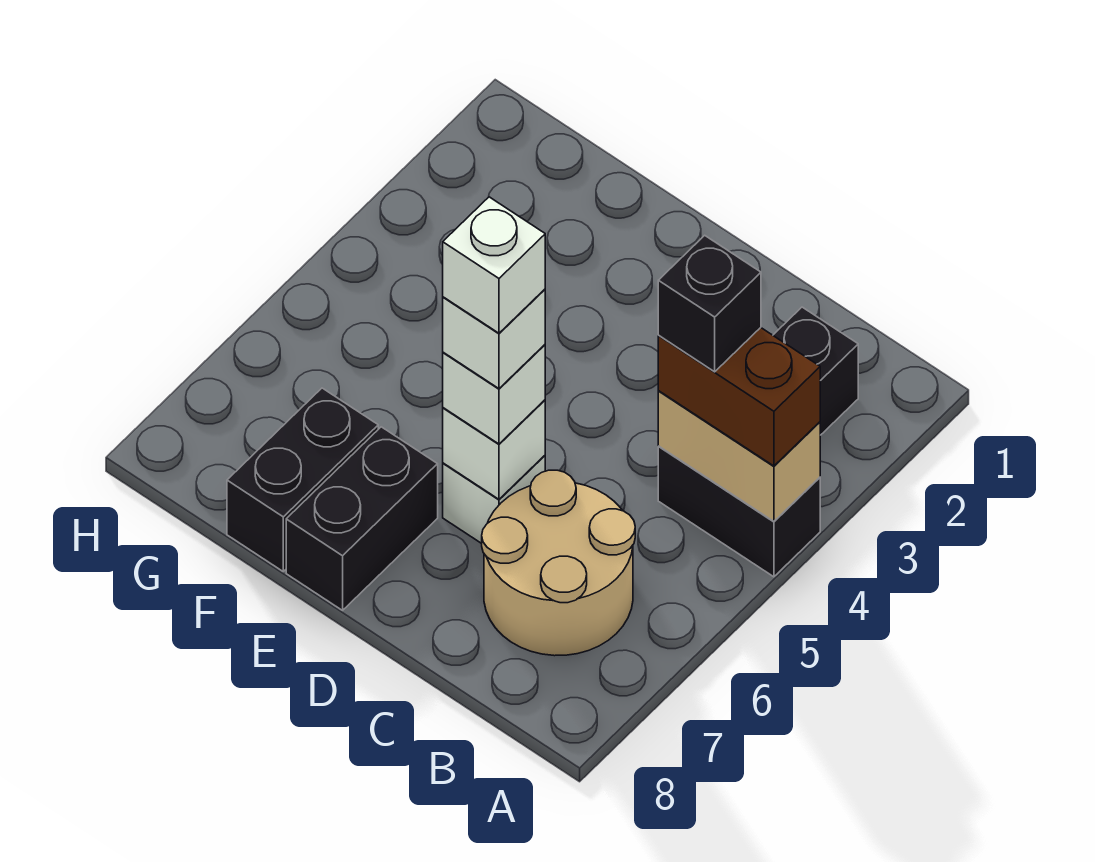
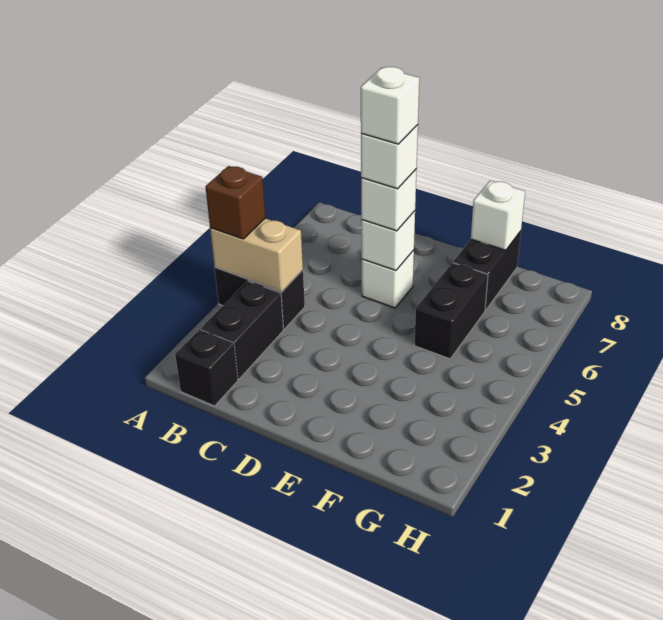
brown 1x2 brick [658,328,820,466] -> brown 1x1 brick [205,166,265,239]
black 1x1 brick [658,235,761,372] -> black 1x1 brick moved to [175,330,238,406]
tan 2x2 round brick [482,470,635,656] -> none
black 1x2 brick [286,427,438,610] -> black 1x2 brick moved to [414,263,488,359]
none -> white 1x1 brick [471,181,525,250]

